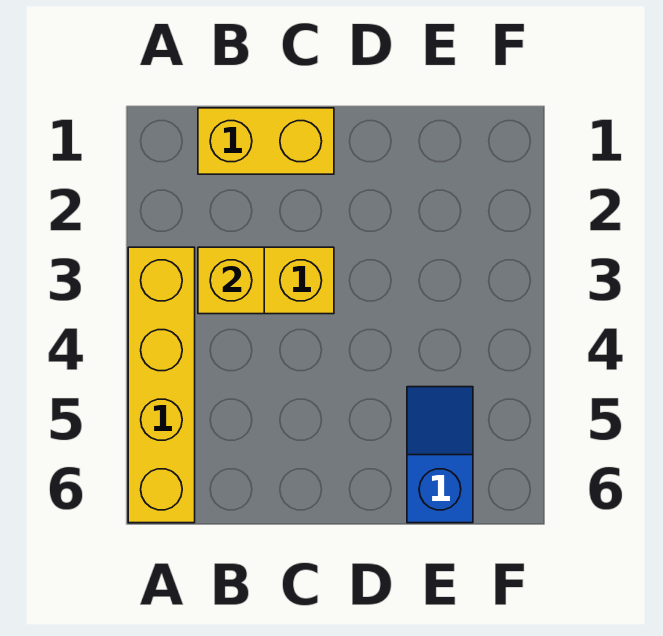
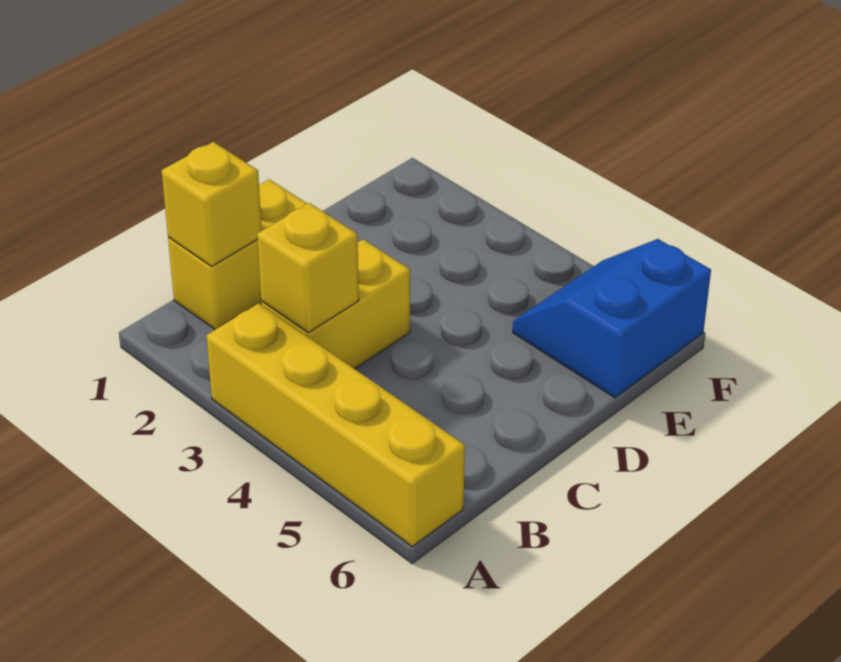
none -> yellow 1x1 brick [162,142,262,266]
blue 1x2 slope [407,387,473,523] -> blue 2x2 slope [513,239,711,398]

